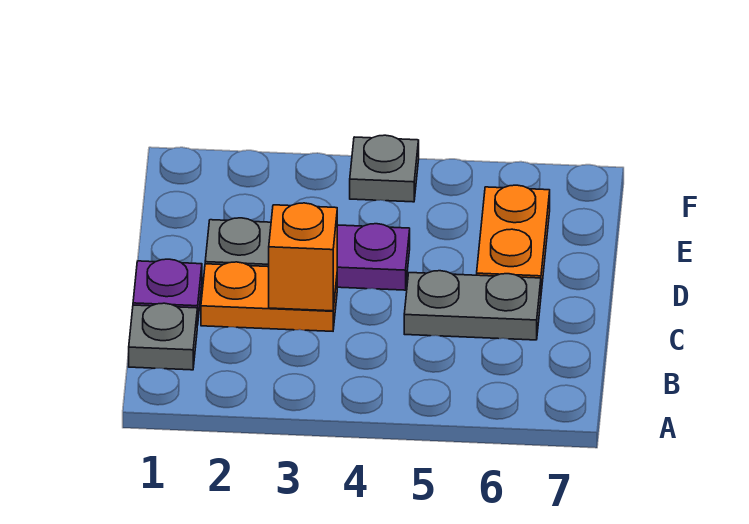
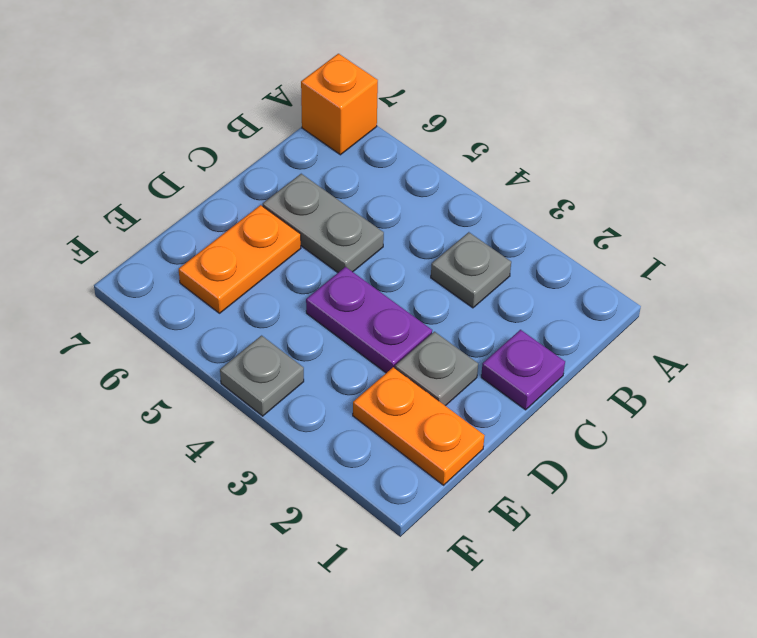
grey 1x1 plate [129,303,197,370] -> grey 1x1 plate moved to [431,232,511,308]
orange 1x2 plate [201,262,337,331] -> orange 1x2 plate moved to [353,367,485,485]
orange 1x1 brick [269,203,337,311] -> orange 1x1 brick moved to [301,54,378,155]

